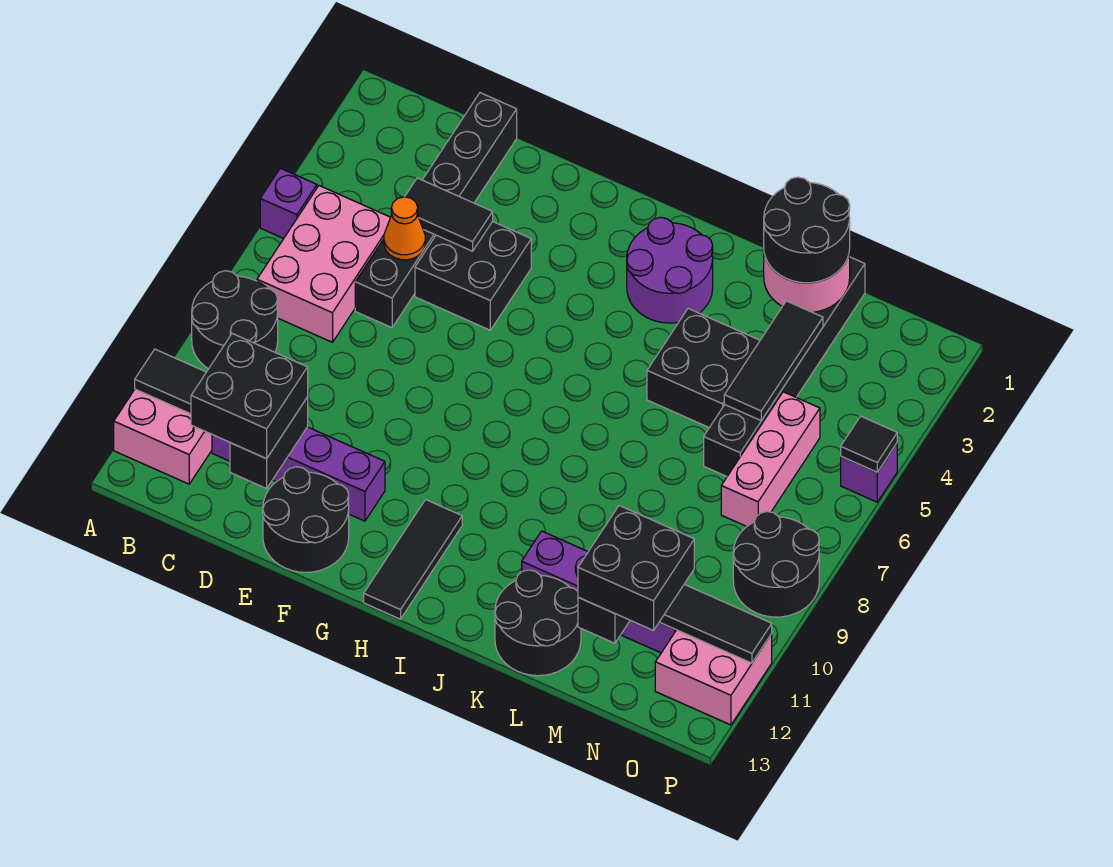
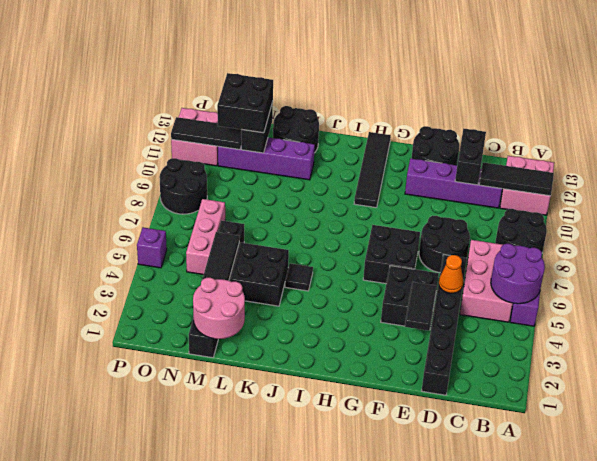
black 2x2 brick [191,334,308,459] -> black 2x2 brick moved to [363,225,420,284]
black 1x2 tile [405,178,493,251] -> black 1x2 tile turned to [405,282,437,331]
black 1x3 tile [364,500,462,619] -> black 1x4 tile [354,132,391,207]
purple 2x2 round brick [627,217,713,323] -> purple 2x2 round brick moved to [491,244,545,304]
black 2x2 round brick [764,177,850,283] -> black 2x2 round brick moved to [419,216,470,273]
black 1x1 tile [841,416,897,472] -> black 1x1 tile moved to [285,263,313,291]

